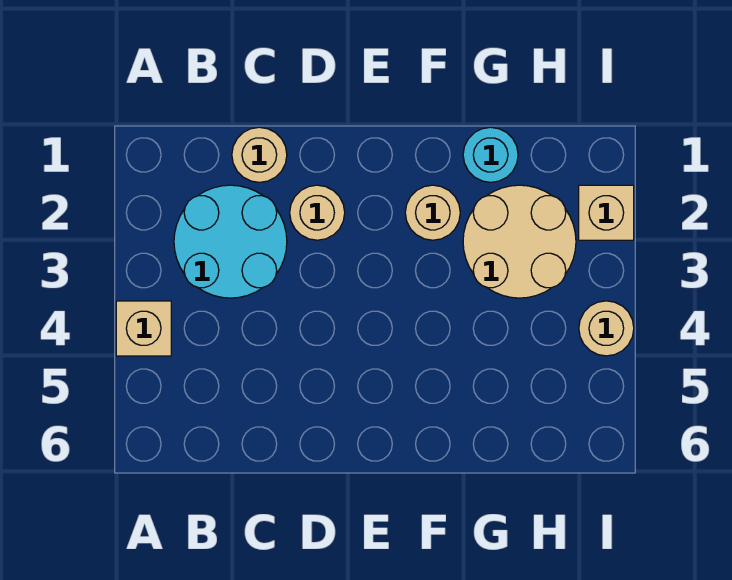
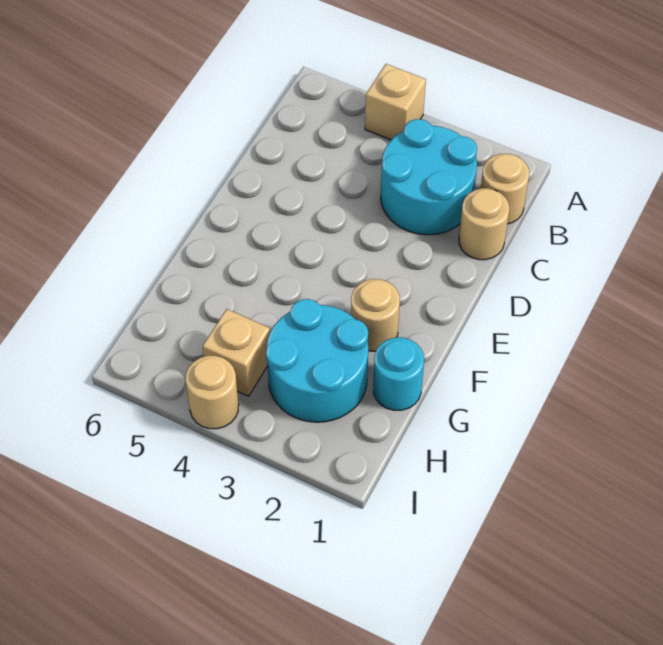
tan 1x1 round brick [290,185,345,240] -> tan 1x1 round brick moved to [481,154,529,224]
tan 2x2 round brick [463,185,576,298] -> cyan 2x2 round brick [266,299,368,422]
tan 1x1 brick [579,185,634,240] -> tan 1x1 brick moved to [203,309,270,396]

